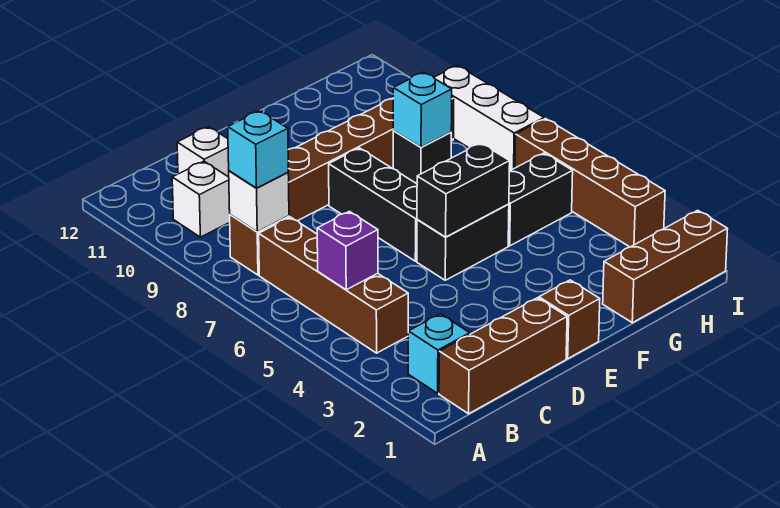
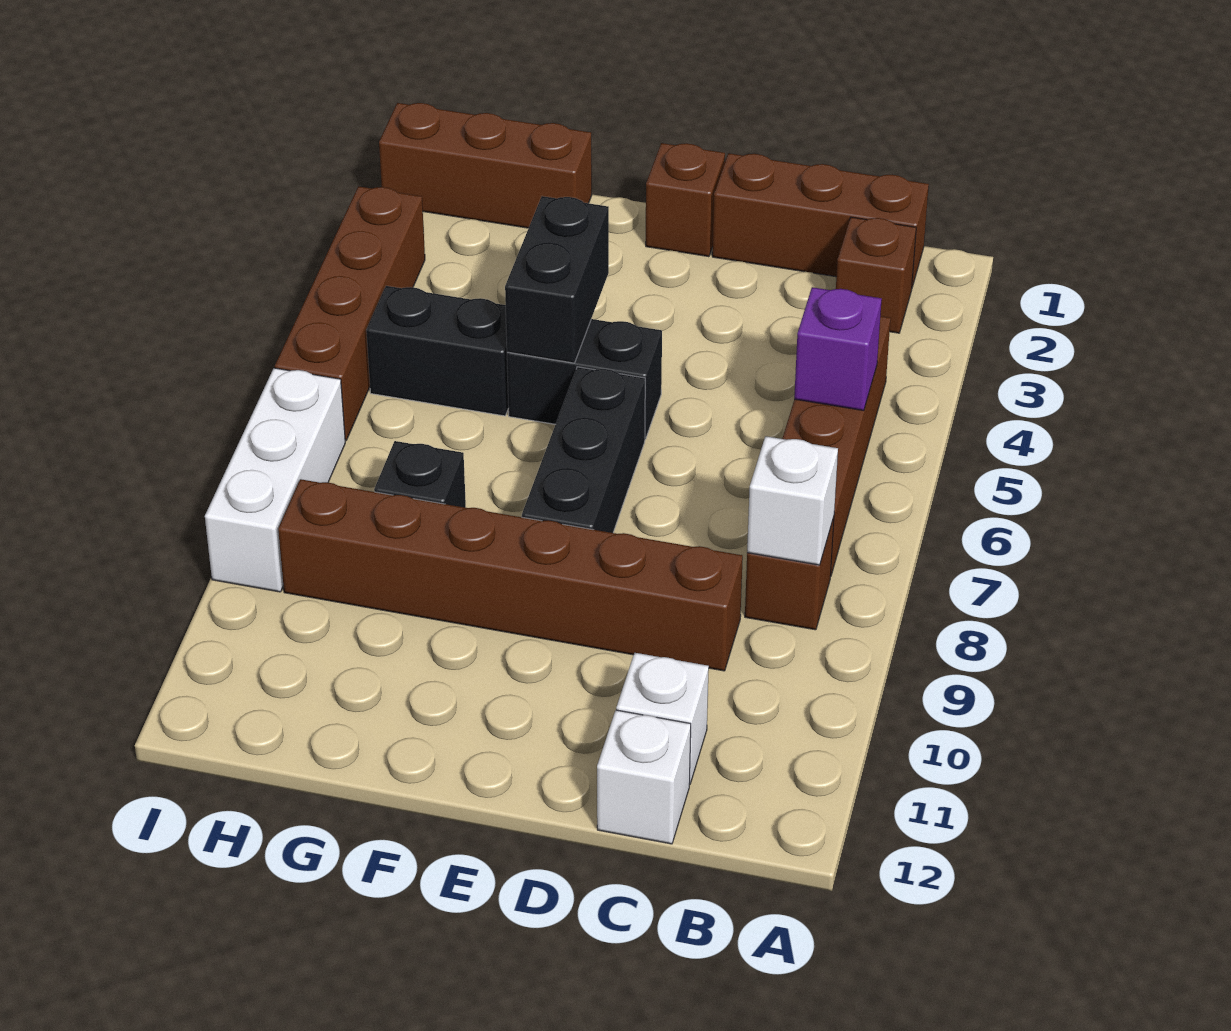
cyan 1x1 brick [408,314,470,393] -> brown 1x1 brick [836,217,916,333]
cyan 1x1 brick [228,111,288,188] -> none
white 1x1 brick [172,161,230,237] -> white 1x1 brick moved to [597,710,691,844]
black 1x2 brick [417,143,510,237] -> black 1x2 brick turned to [505,196,609,363]
cyan 1x1 brick [393,72,452,147] -> none

